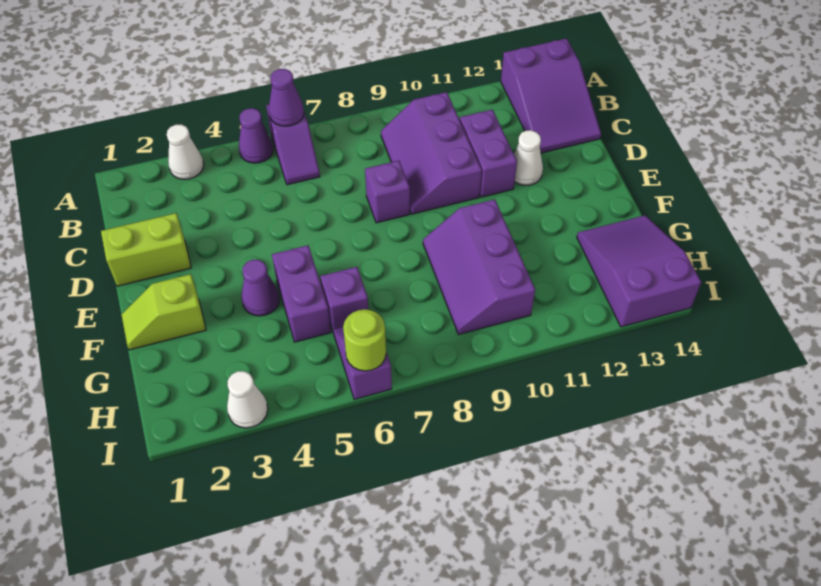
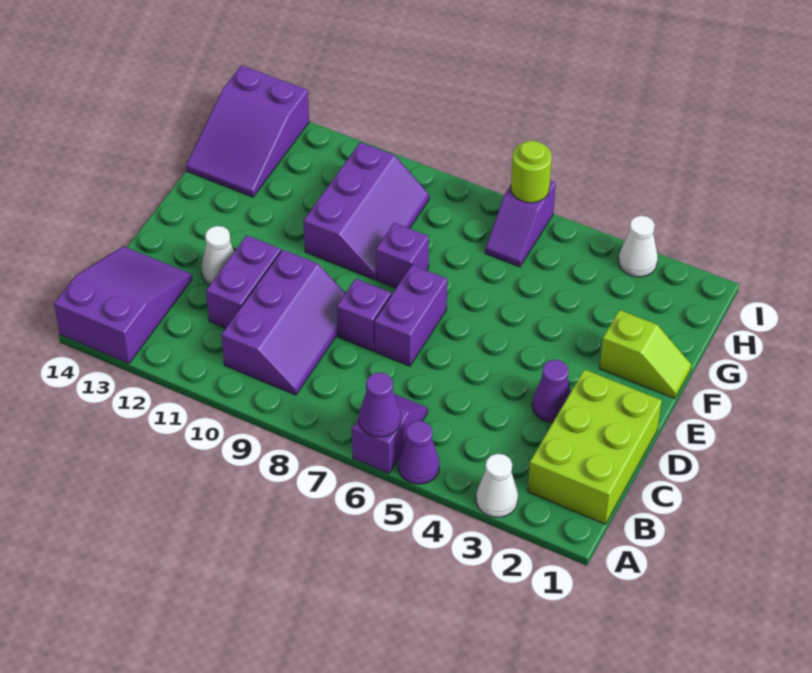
lime 1x2 brick [101,213,191,286] -> lime 2x3 brick [528,369,662,524]
purple 1x1 cone [242,260,279,316] -> purple 1x1 cone moved to [532,360,571,422]
purple 1x2 brick [272,245,331,342] -> purple 1x2 brick moved to [374,265,447,366]
purple 1x1 brick [320,267,368,330] -> purple 1x1 brick moved to [376,223,429,288]

